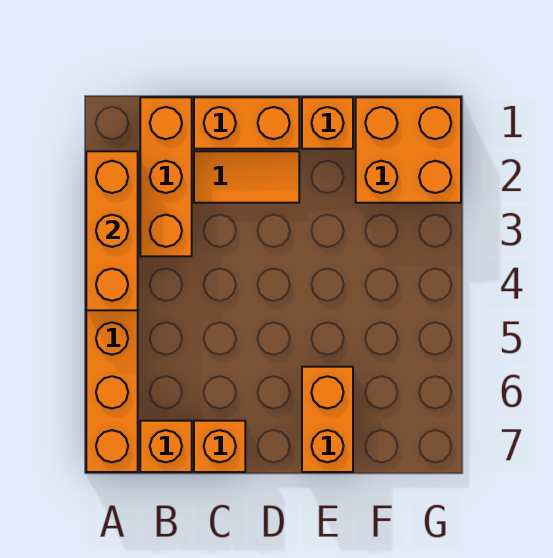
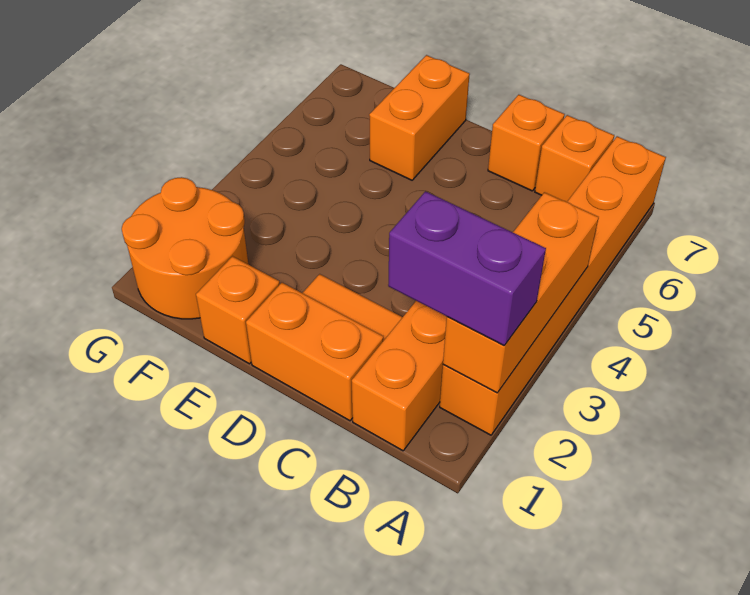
none -> purple 1x2 brick [388,191,546,345]
orange 2x2 brick [356,97,461,203] -> orange 2x2 round brick [122,177,248,319]

